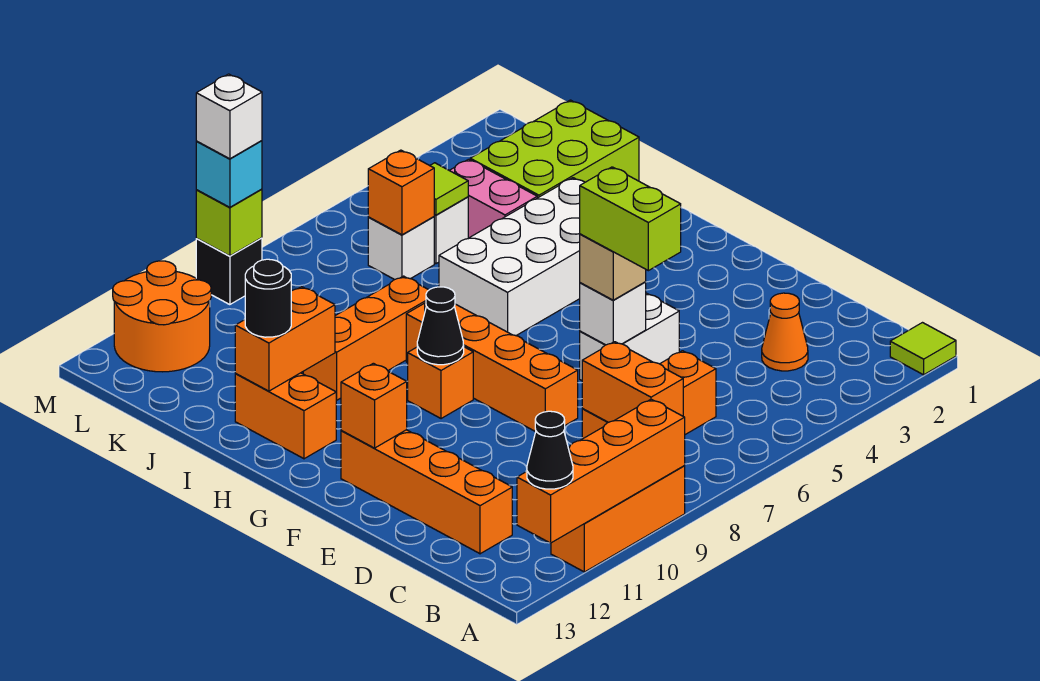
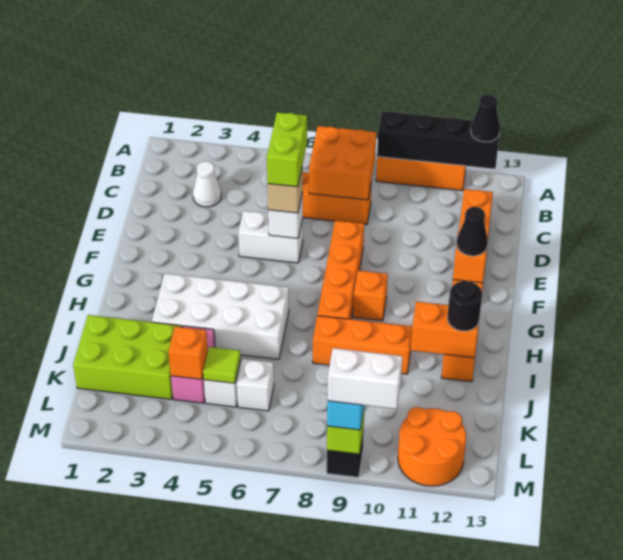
lime 1x1 tile [890,323,956,375] -> none
orange 1x4 brick [517,399,685,543] -> black 1x4 brick [377,111,501,169]
orange 1x2 brick [582,342,683,422] -> orange 2x2 brick [309,126,376,200]
orange 1x1 cone [762,293,808,371] -> white 1x1 cone [193,161,221,207]
black 1x1 cone [417,287,464,365] -> black 1x1 cone moved to [457,207,488,256]
orange 1x1 brick [368,150,434,235] -> orange 1x1 brick moved to [168,326,208,379]
white 1x1 brick [196,74,262,159] -> white 1x2 brick [328,348,403,409]

